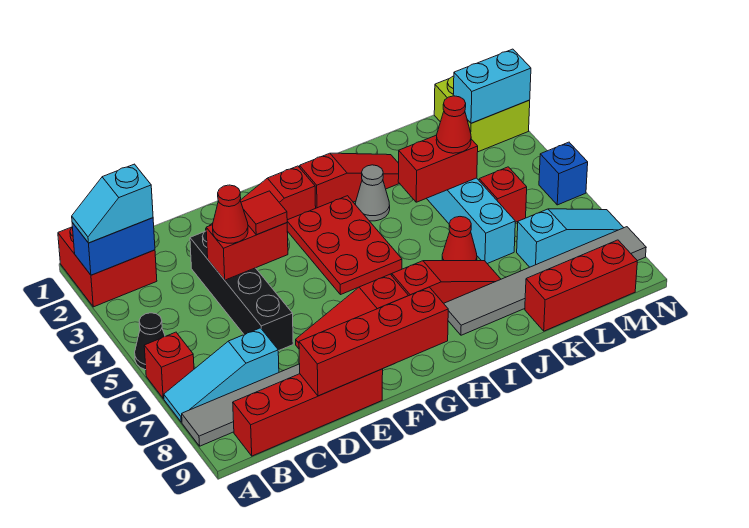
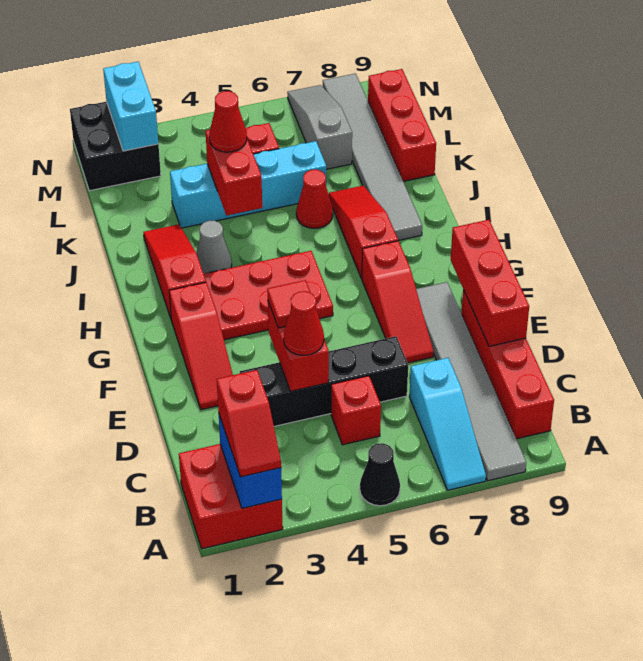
cyan 1x2 slope [72,164,153,243] -> red 1x2 slope [217,370,281,477]
red 1x1 brick [144,332,194,399] -> red 1x1 brick moved to [331,376,381,445]
red 1x4 brick [299,287,448,396] -> red 1x3 brick [451,220,529,346]
cyan 1x3 slope [517,209,624,267] -> grey 1x3 slope [287,85,352,169]
lime 2x2 brick [434,76,530,152] -> black 2x2 brick [70,102,161,191]
blue 1x1 brick [539,142,588,205] -> none

